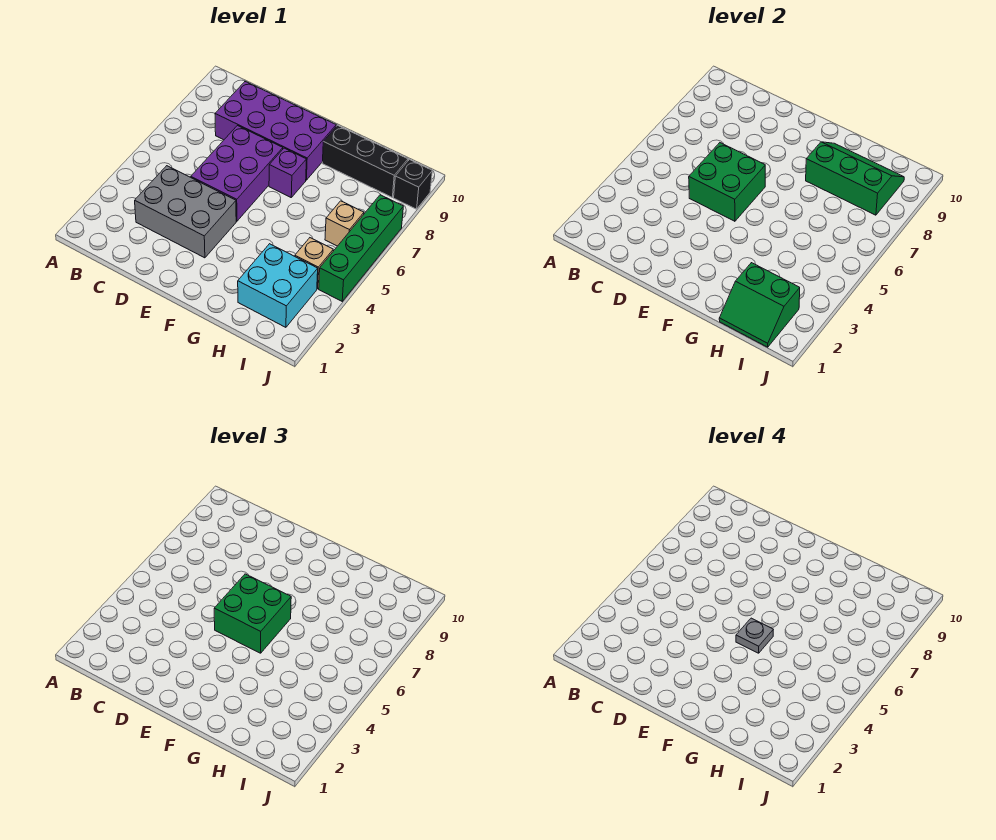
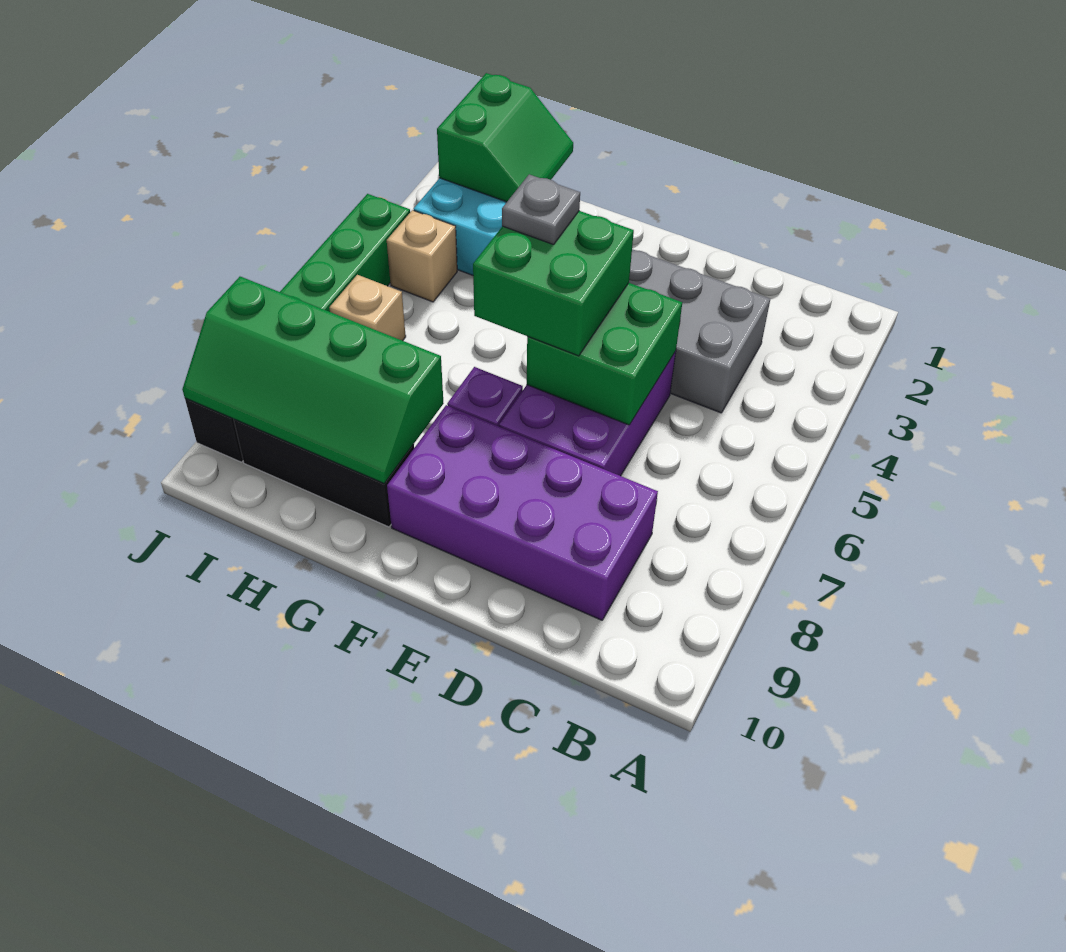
green 2x3 slope [806,142,904,215] -> green 2x4 slope [182,277,444,483]
green 2x2 slope [719,263,800,347] -> green 2x2 slope turned to [437,73,573,202]

